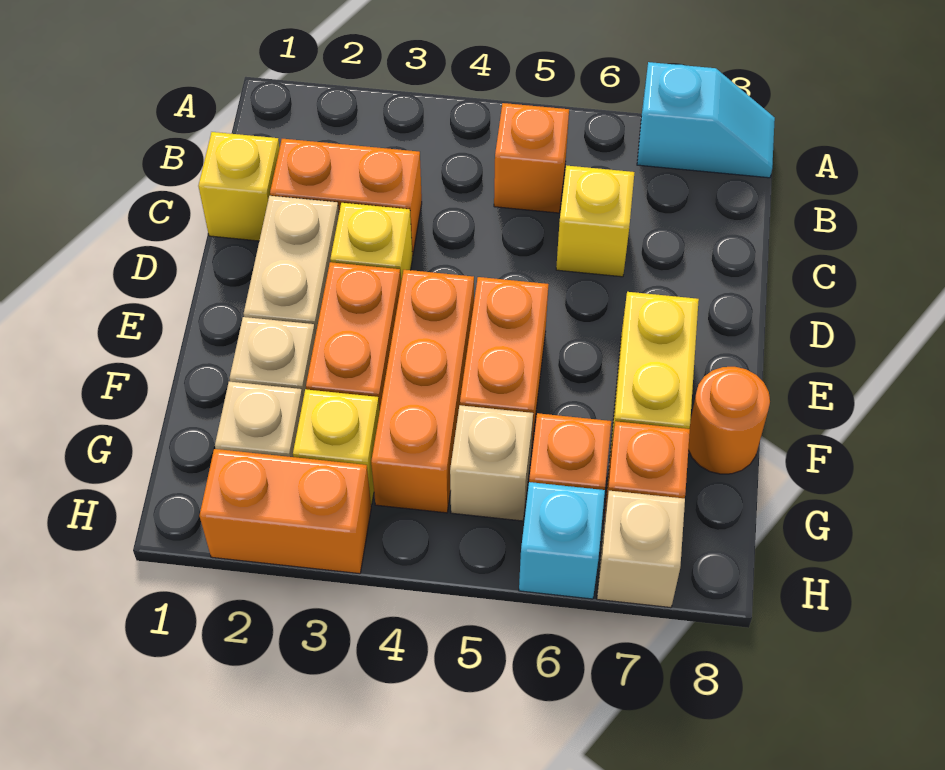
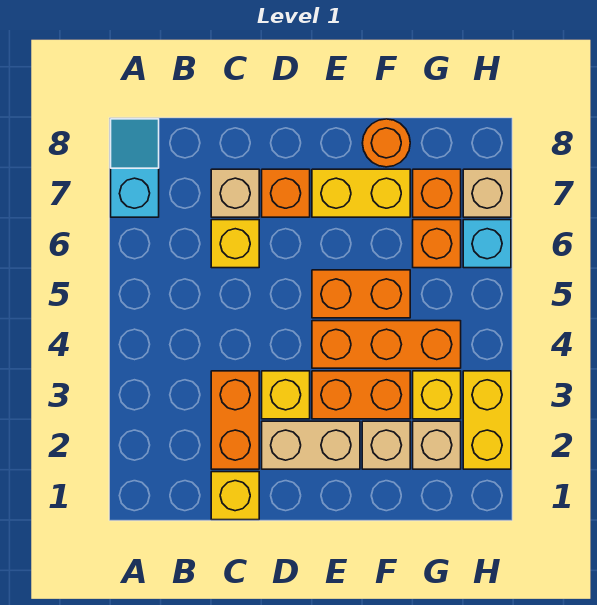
orange 1x1 brick [494,103,569,213] -> orange 1x1 brick moved to [262,169,310,217]
tan 1x1 brick [450,405,533,521] -> tan 1x1 brick moved to [211,169,259,217]
orange 1x2 brick [200,449,371,574] -> yellow 1x2 brick [463,371,511,469]

